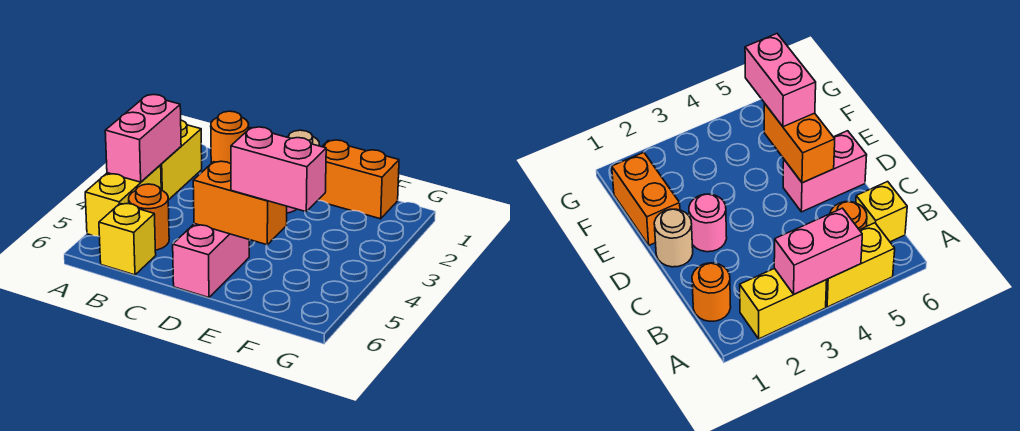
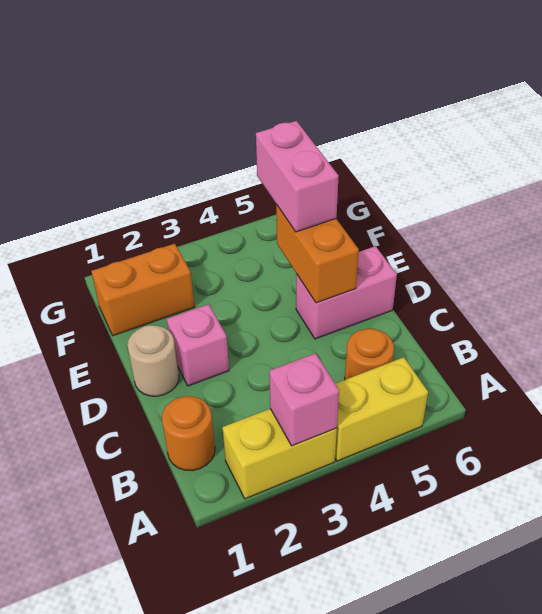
pink 1x2 brick [105,95,181,182] -> pink 1x1 brick [269,353,339,446]
yellow 1x1 brick [99,204,156,275] -> none
pink 1x1 round brick [689,194,727,252] -> pink 1x1 brick [167,304,229,386]
orange 1x2 brick [319,140,399,219] -> orange 1x2 brick turned to [91,244,194,336]

